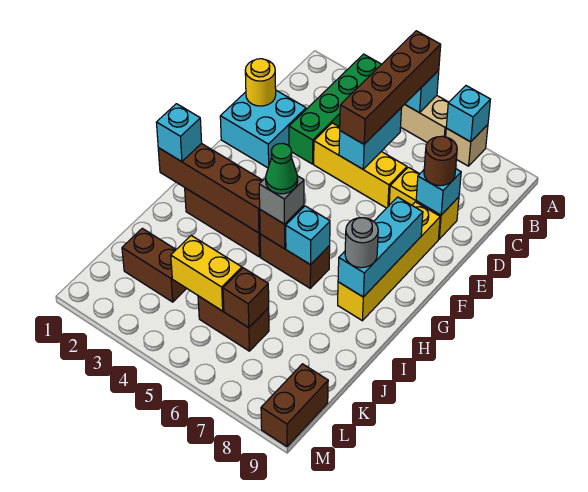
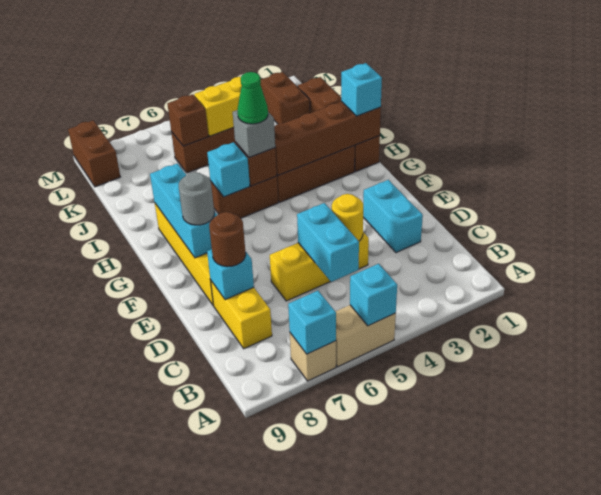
green 1x4 brick [289,54,382,164] -> none
brown 1x4 brick [340,31,441,144] -> brown 1x4 brick moved to [298,77,380,171]
cyan 2x2 brick [220,90,306,168] -> cyan 1x2 brick [363,180,423,253]
yellow 1x1 round brick [245,59,276,106] -> yellow 1x1 round brick moved to [332,194,363,241]
yellow 1x2 brick [389,167,459,239] -> yellow 1x2 brick turned to [211,281,272,349]
grey 1x1 round brick [345,218,378,268] -> grey 1x1 round brick moved to [179,172,214,225]
brown 1x2 brick [122,228,187,302] -> brown 1x2 brick turned to [260,72,310,124]

